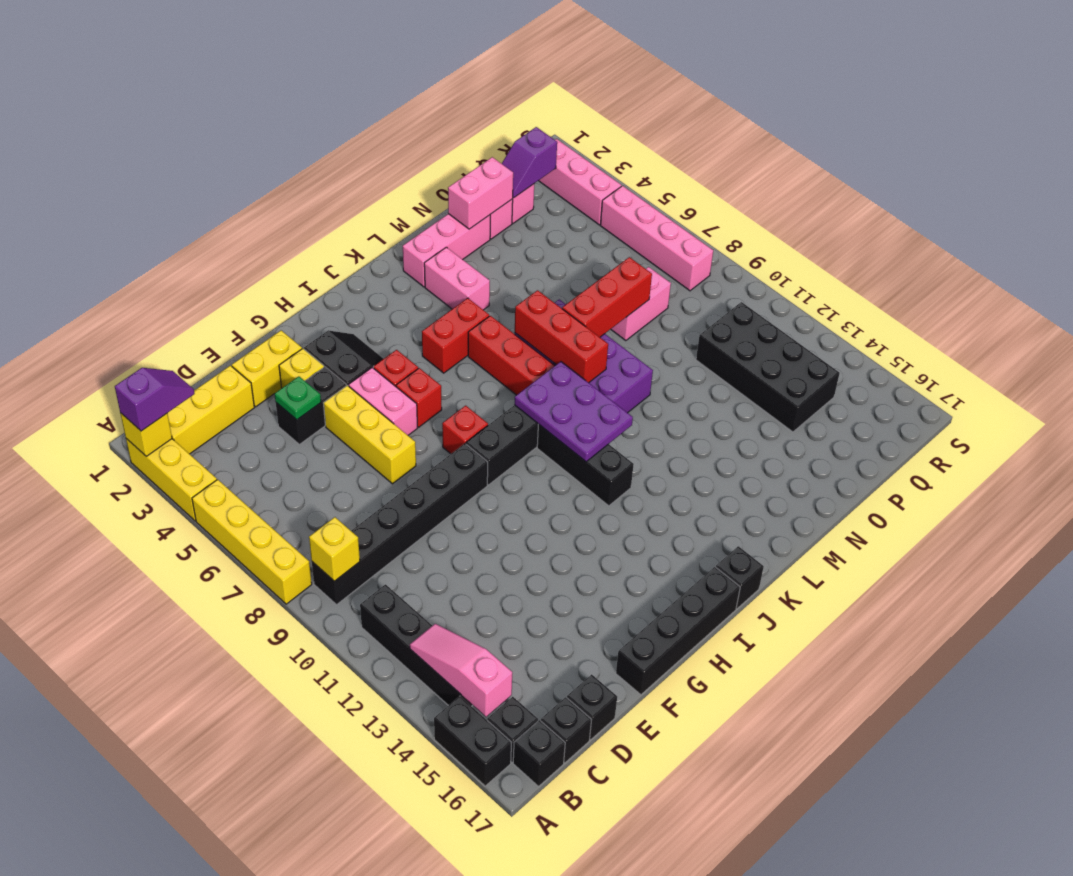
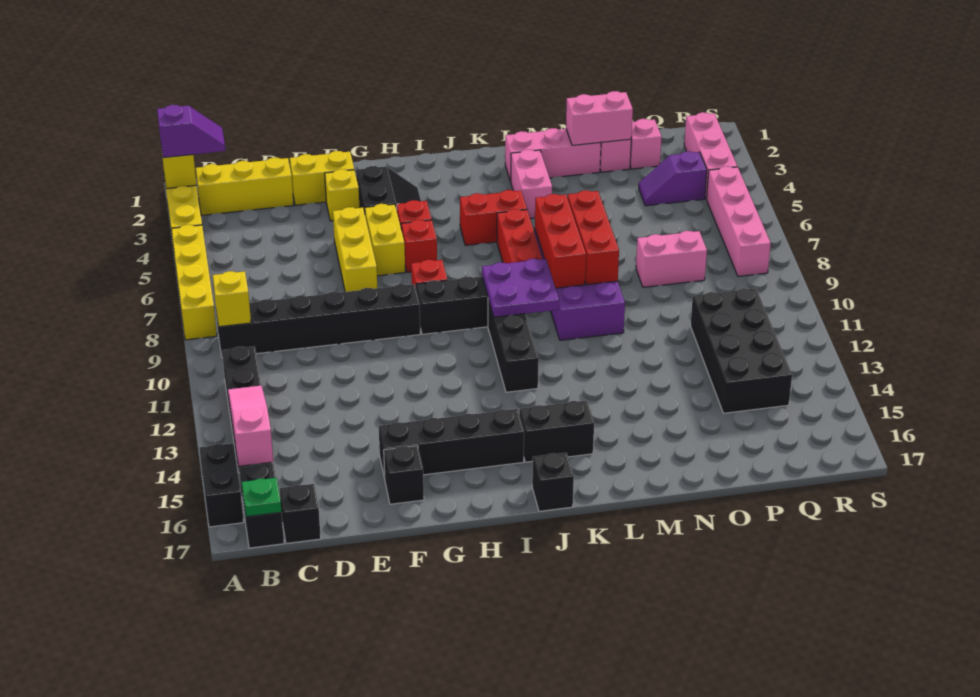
black 1x1 brick [567,674,617,740] -> black 1x1 brick moved to [384,446,424,504]
black 1x2 brick [276,367,346,444] -> black 1x2 brick moved to [519,401,594,462]
green 1x1 plate [275,376,321,420] -> green 1x1 plate moved to [242,478,282,517]
black 1x4 brick [616,567,740,695] -> black 1x4 brick moved to [379,409,524,479]
pink 1x2 brick [349,368,417,435] -> yellow 1x2 brick [365,204,405,276]
purple 2x3 plate [515,362,633,462] -> purple 2x2 plate [482,259,559,317]
red 1x3 brick [562,257,652,337] -> red 1x3 brick turned to [567,190,619,285]
purple 1x2 slope [502,127,557,198] -> purple 1x2 slope moved to [639,151,707,206]

